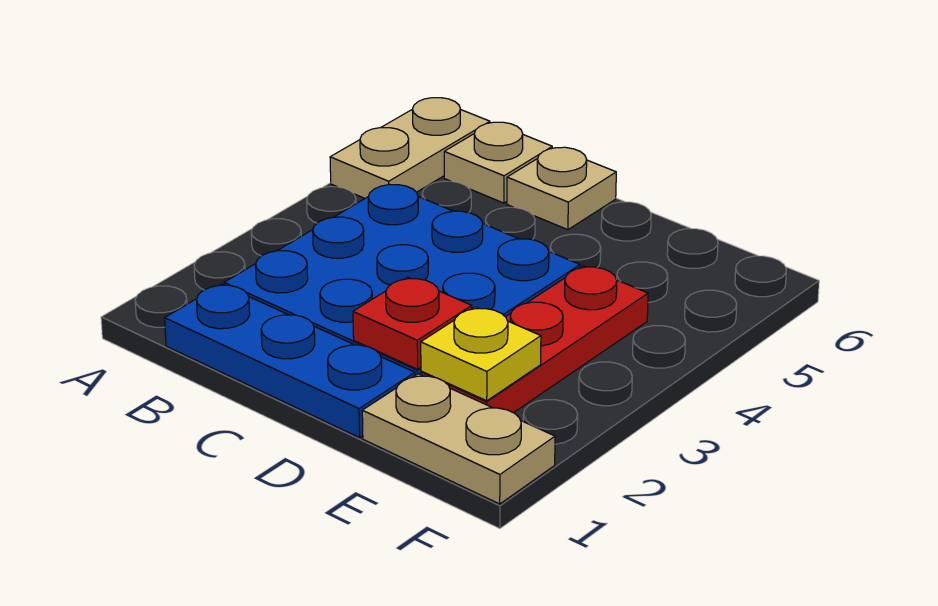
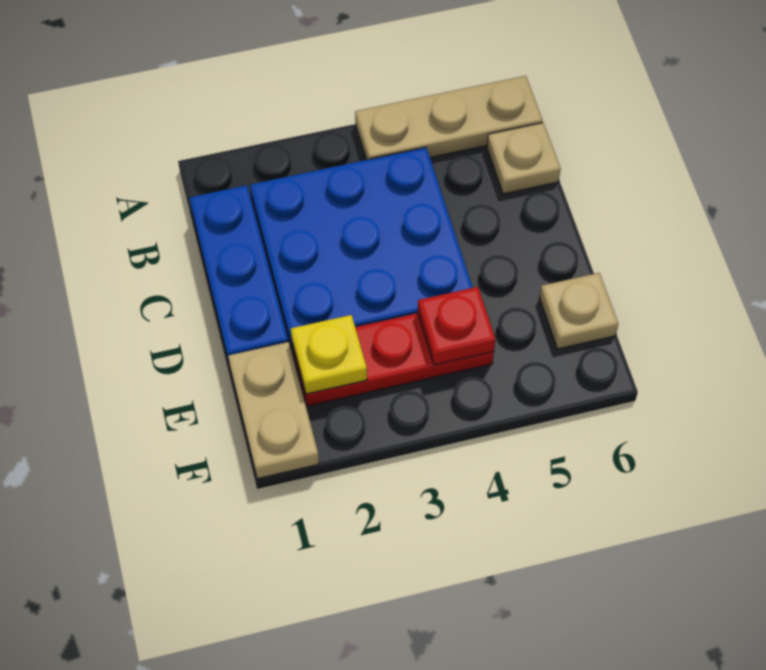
tan 1x2 plate [330,98,490,198] -> tan 1x3 plate [355,76,543,160]
tan 1x1 plate [507,147,616,230] -> tan 1x1 plate moved to [540,273,618,349]
red 1x1 plate [353,277,472,369] -> red 1x1 plate moved to [418,287,495,365]

